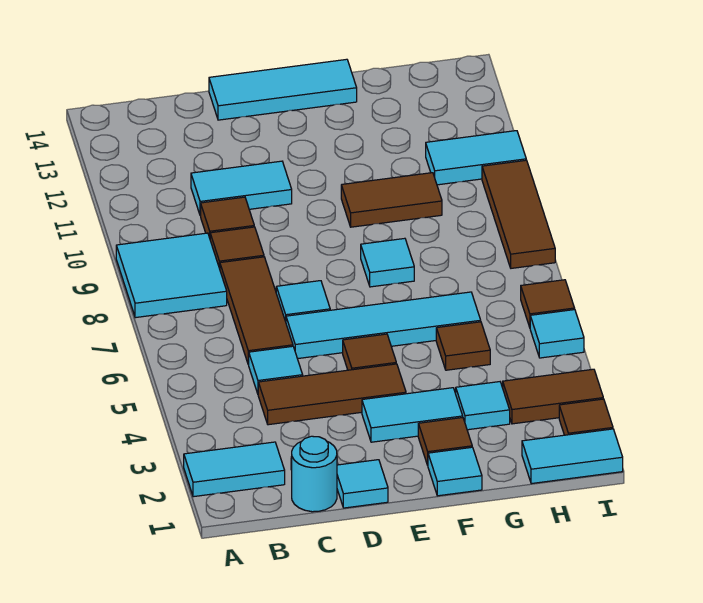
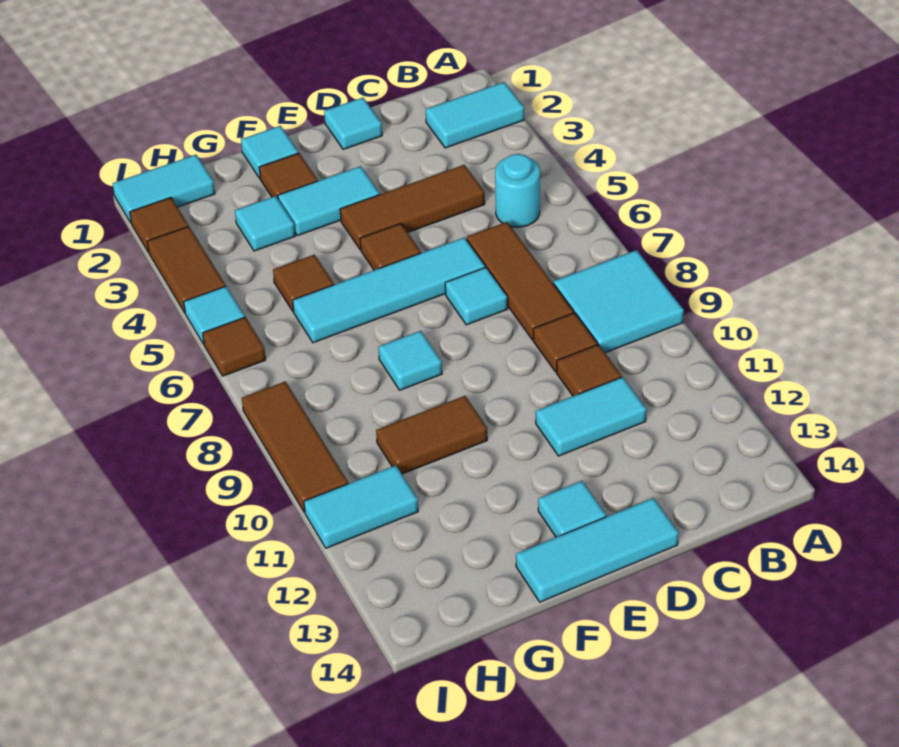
cyan 1x1 round brick [292,436,337,512] -> cyan 1x1 round brick moved to [495,154,540,227]
cyan 1x1 tile [249,346,303,394] -> cyan 1x1 tile moved to [538,481,606,537]
brown 1x2 tile [503,369,603,424] -> brown 1x2 tile turned to [147,226,226,313]

